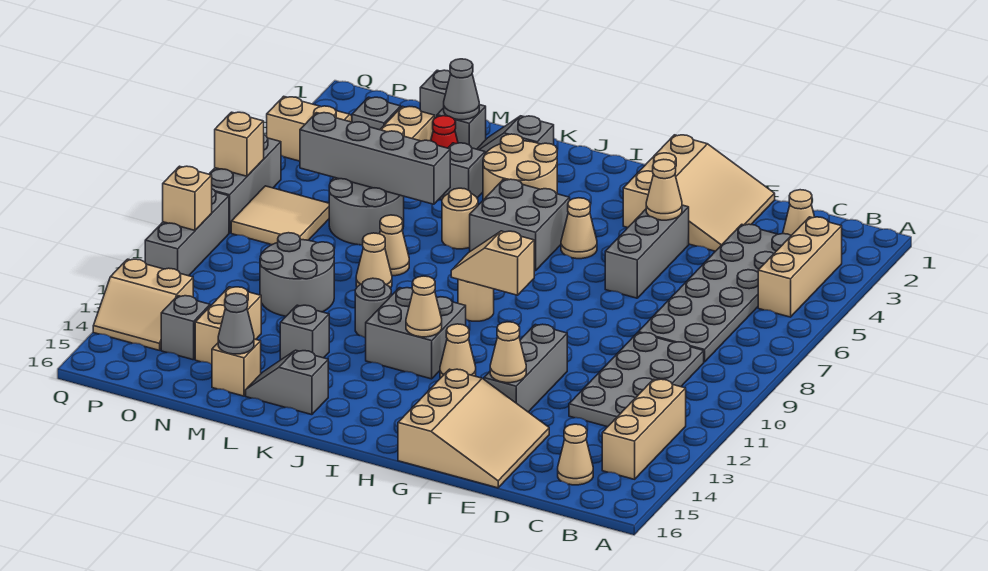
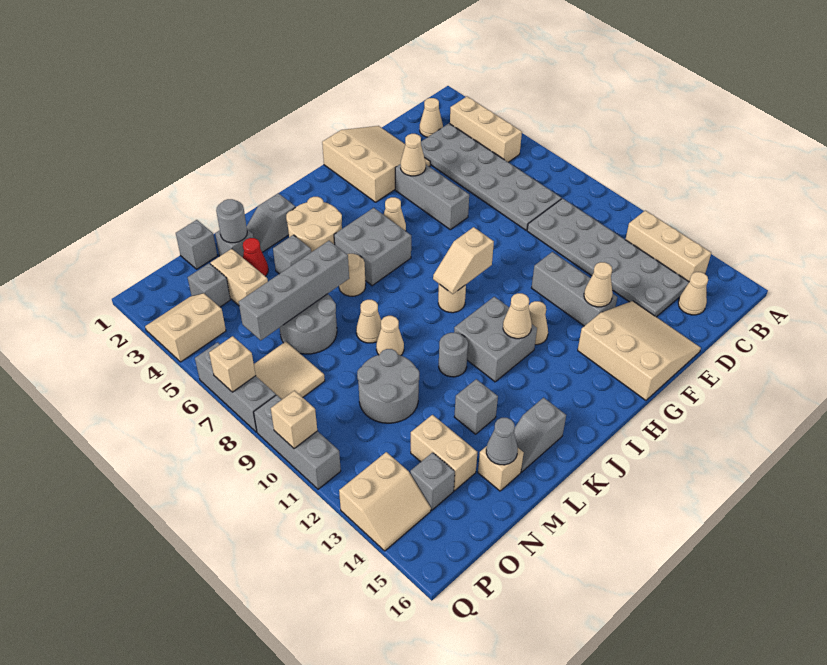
grey 2x4 plate [569,333,704,427] -> grey 2x6 plate [527,198,689,317]
grey 1x1 cone [444,59,479,120] -> grey 1x1 round brick [216,199,247,243]

